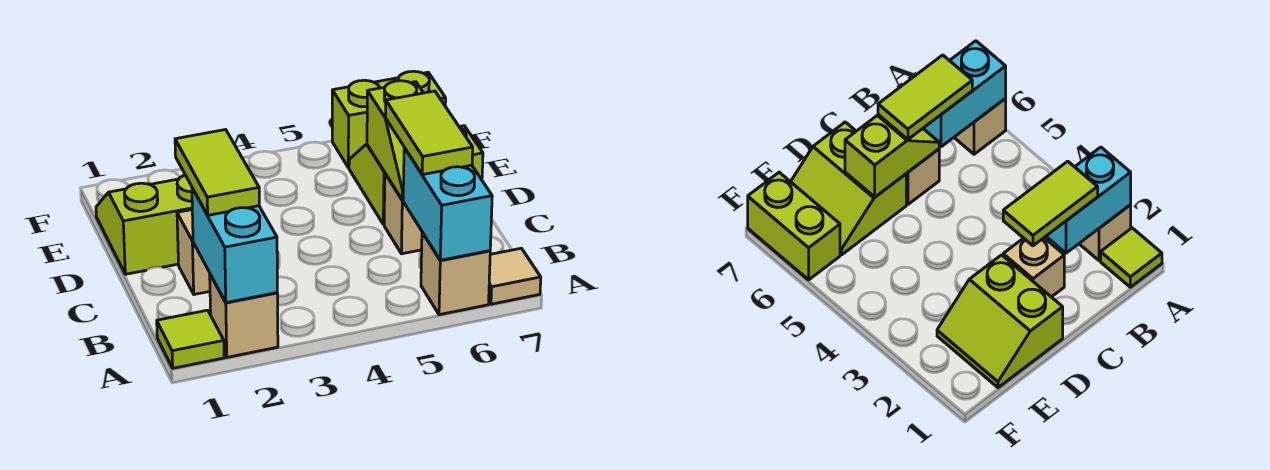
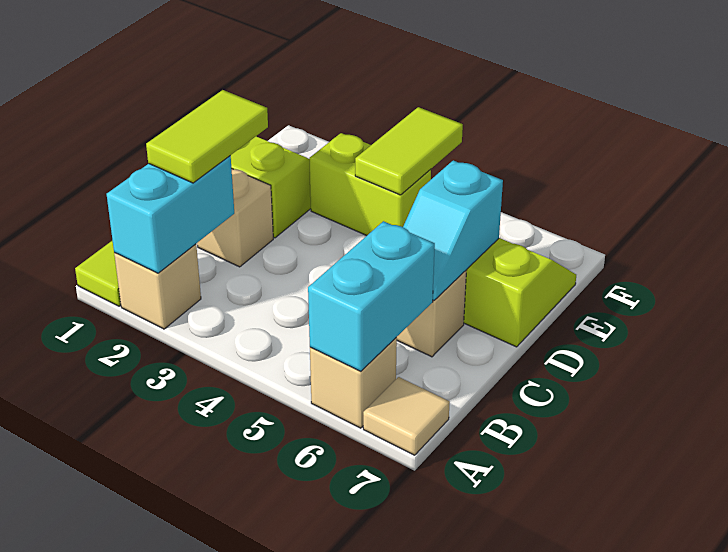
lime 1x2 tile [386,91,473,175] -> lime 1x2 tile moved to [355,107,463,195]
lime 1x2 slope [367,81,423,200] -> cyan 1x2 slope [403,160,503,300]
lime 1x2 brick [332,71,446,168] -> lime 1x2 brick moved to [309,133,431,235]

